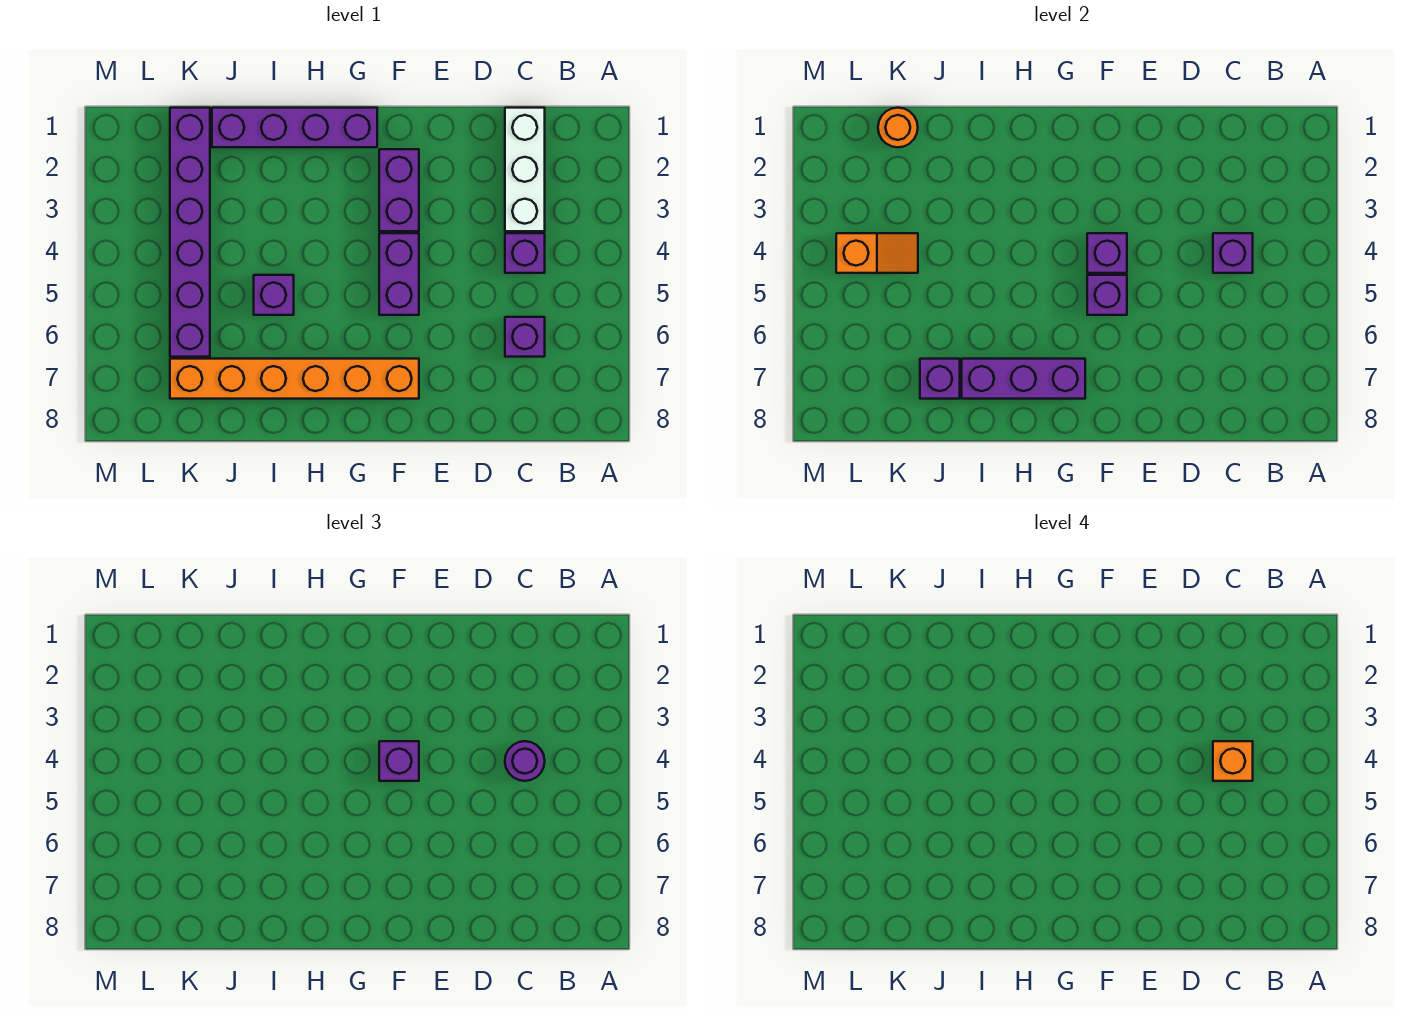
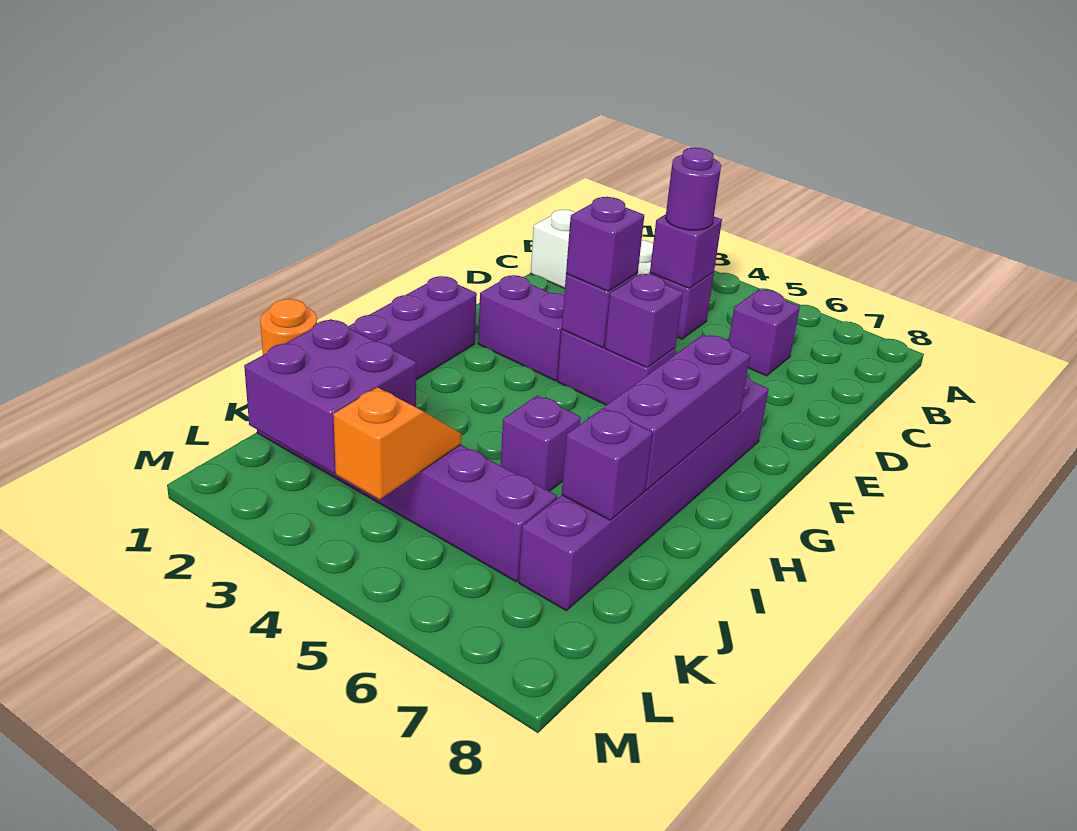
orange 1x1 brick [1213,741,1253,781] -> none
orange 1x6 brick [170,359,419,399] -> purple 1x6 brick [519,376,769,611]
none -> purple 2x2 brick [244,319,416,473]

